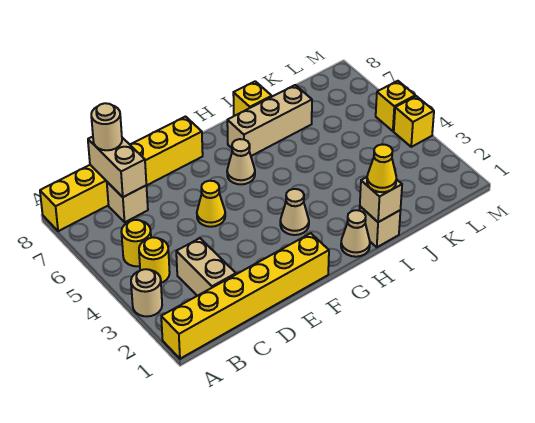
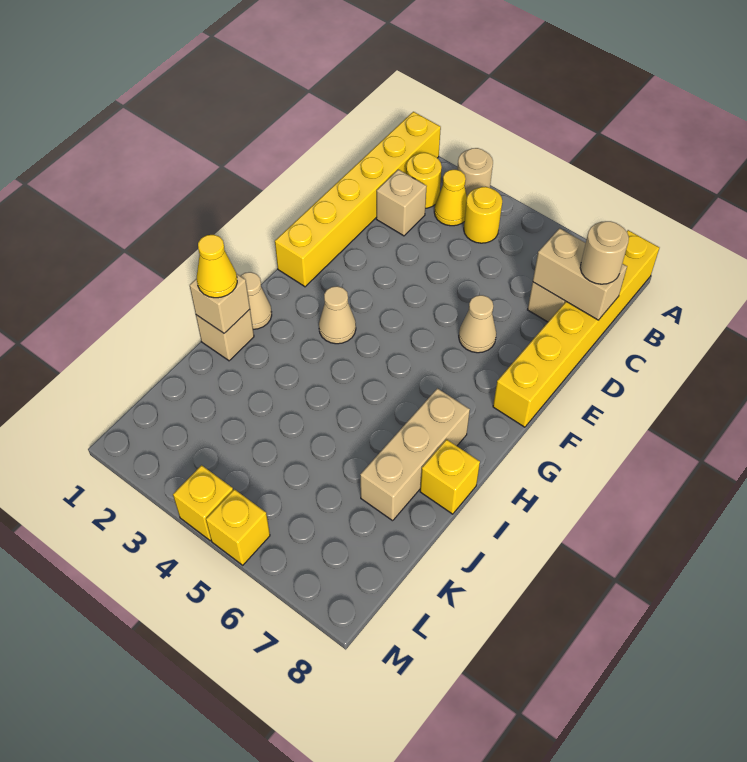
yellow 1x1 round brick [121,220,151,266] -> yellow 1x1 round brick moved to [406,153,442,208]
tan 1x2 brick [176,238,236,296] -> tan 1x1 brick [376,170,427,236]
yellow 1x1 cone [197,181,225,227] -> yellow 1x1 cone moved to [434,170,467,226]
tan 1x1 cone [227,139,255,184] -> tan 1x1 cone moved to [459,295,496,353]

